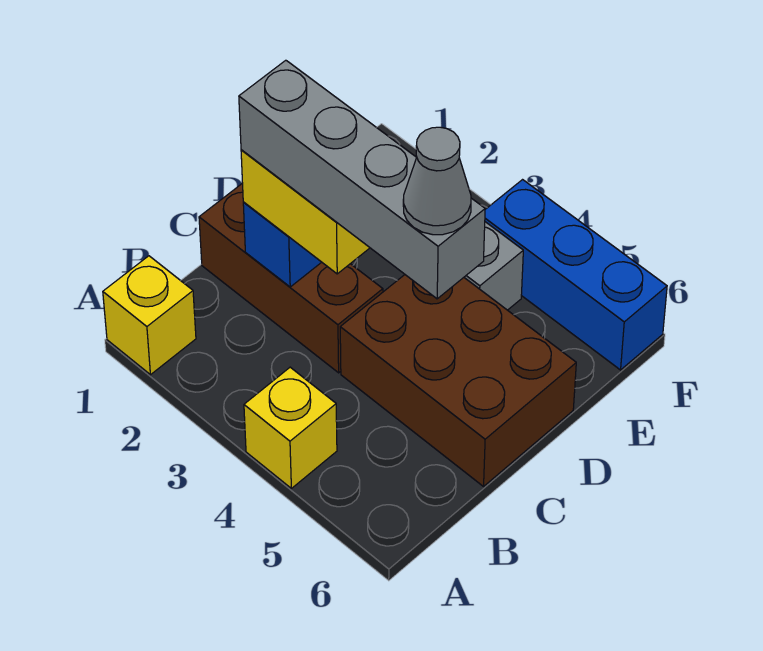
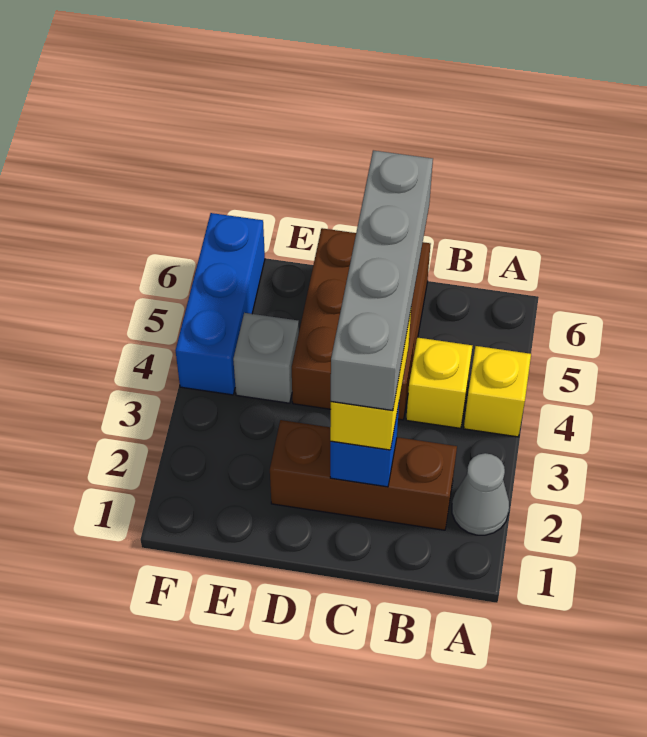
yellow 1x1 brick [103,256,196,375] -> yellow 1x1 brick moved to [406,338,472,428]
brown 1x3 brick [199,183,383,373] -> brown 1x3 brick turned to [270,420,457,530]
grey 1x1 cone [403,127,471,235] -> grey 1x1 cone moved to [452,453,509,535]

